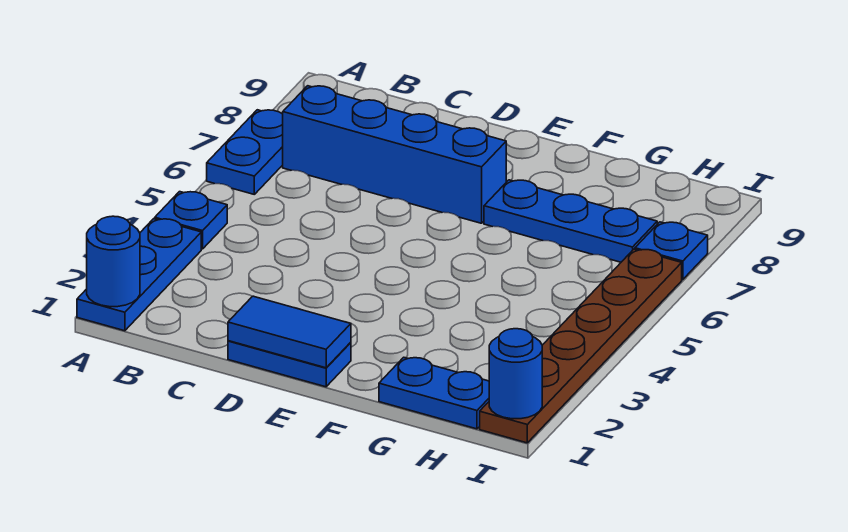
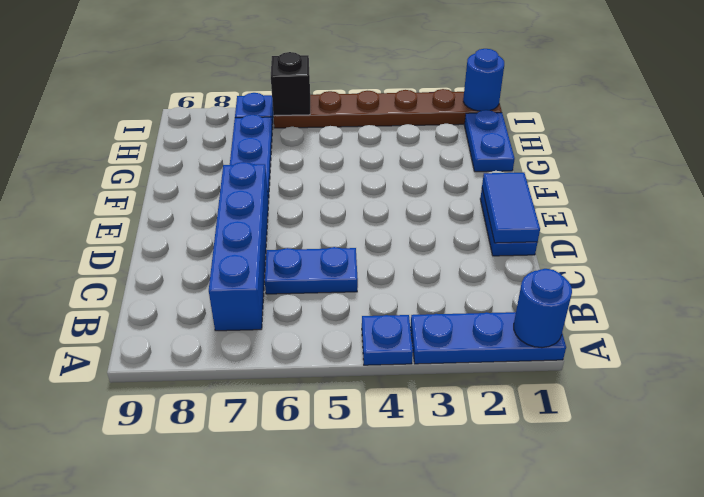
blue 1x2 plate [207,110,283,194] -> blue 1x2 plate moved to [265,247,358,294]
none -> black 1x1 brick [271,52,310,116]

